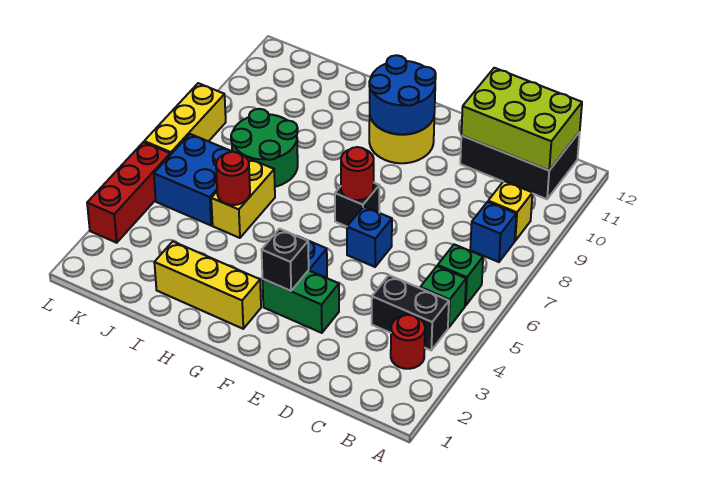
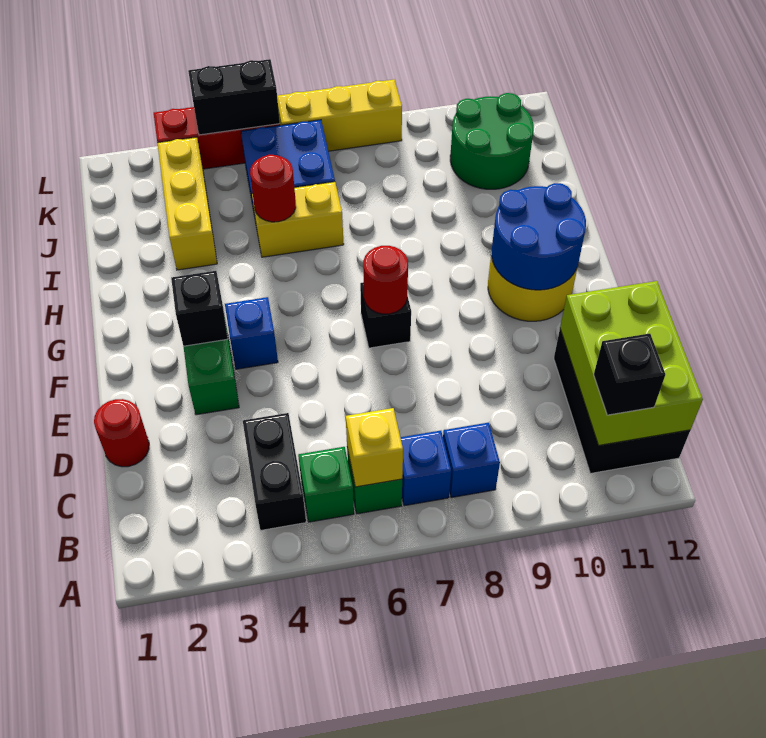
red 1x1 round brick [391,315,425,369] -> red 1x1 round brick moved to [94,399,149,467]
yellow 1x1 brick [488,181,532,241] -> yellow 1x1 brick moved to [346,408,403,487]
none -> black 1x1 brick [594,334,665,415]
blue 1x1 brick [347,207,392,267] -> blue 1x1 brick moved to [400,431,451,506]
yellow 1x3 brick [154,242,261,329] -> yellow 1x3 brick moved to [157,137,217,270]
green 2x2 round brick [231,109,298,187] -> green 2x2 round brick moved to [450,93,534,189]
none -> black 1x2 brick [188,59,280,135]

